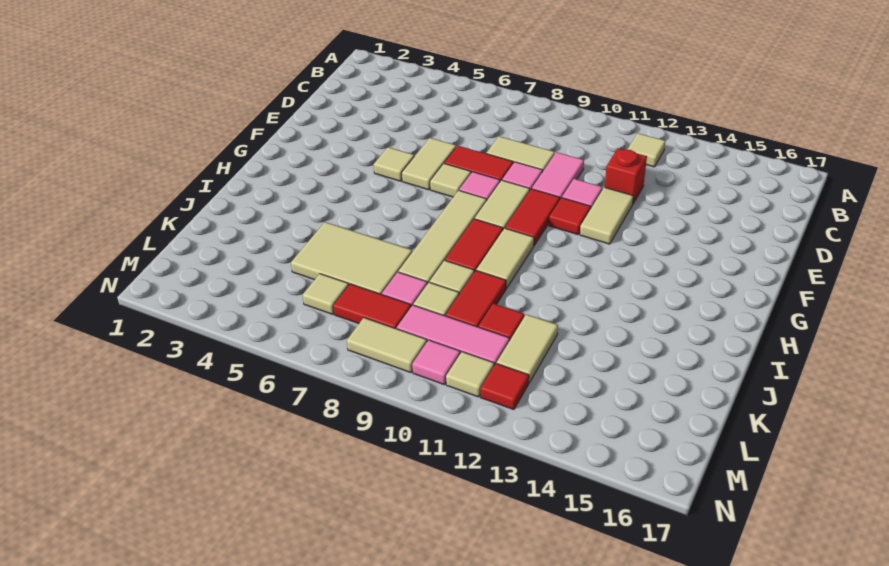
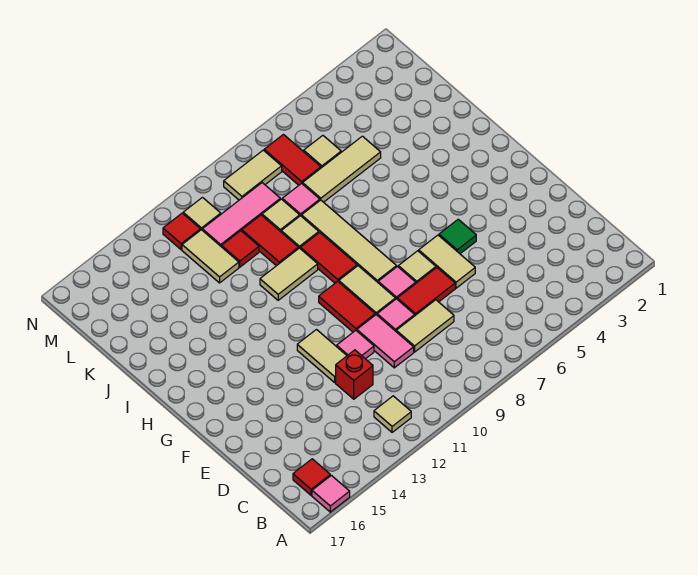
tan 1x1 tile [374,147,414,181] -> green 1x1 tile [439,219,476,254]
red 1x1 tile [549,198,591,235] -> red 1x1 tile moved to [293,459,330,495]
tan 1x2 tile [476,228,534,289] -> tan 1x2 tile turned to [260,248,318,300]
tan 2x3 tile [291,222,412,294] -> tan 1x3 tile [303,136,381,202]
red 1x2 tile [333,284,411,329] -> red 1x2 tile turned to [264,135,321,185]
pink 1x1 tile [412,340,460,385] -> pink 1x1 tile moved to [312,475,350,512]

